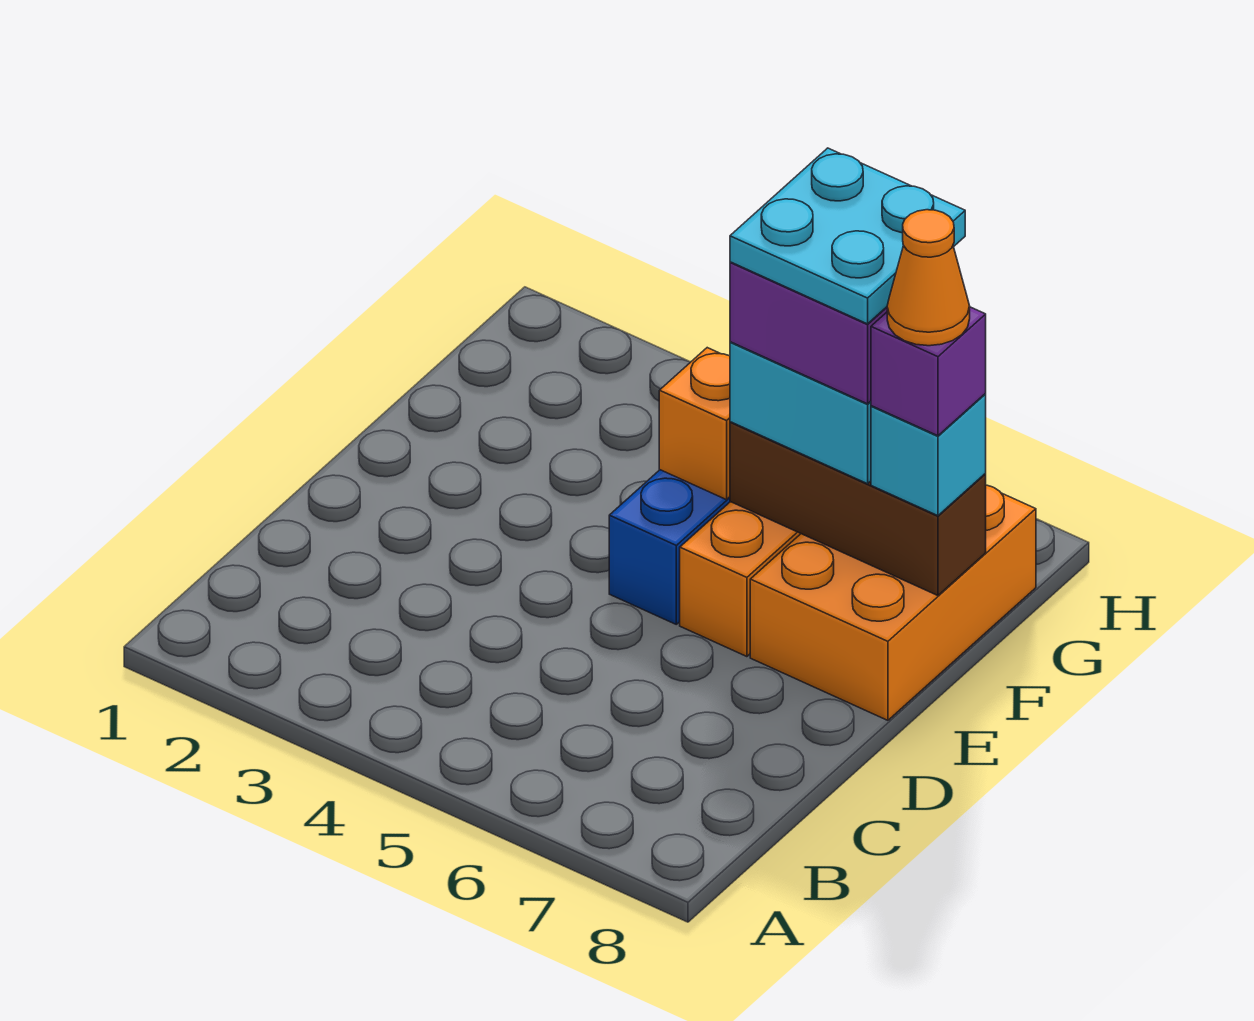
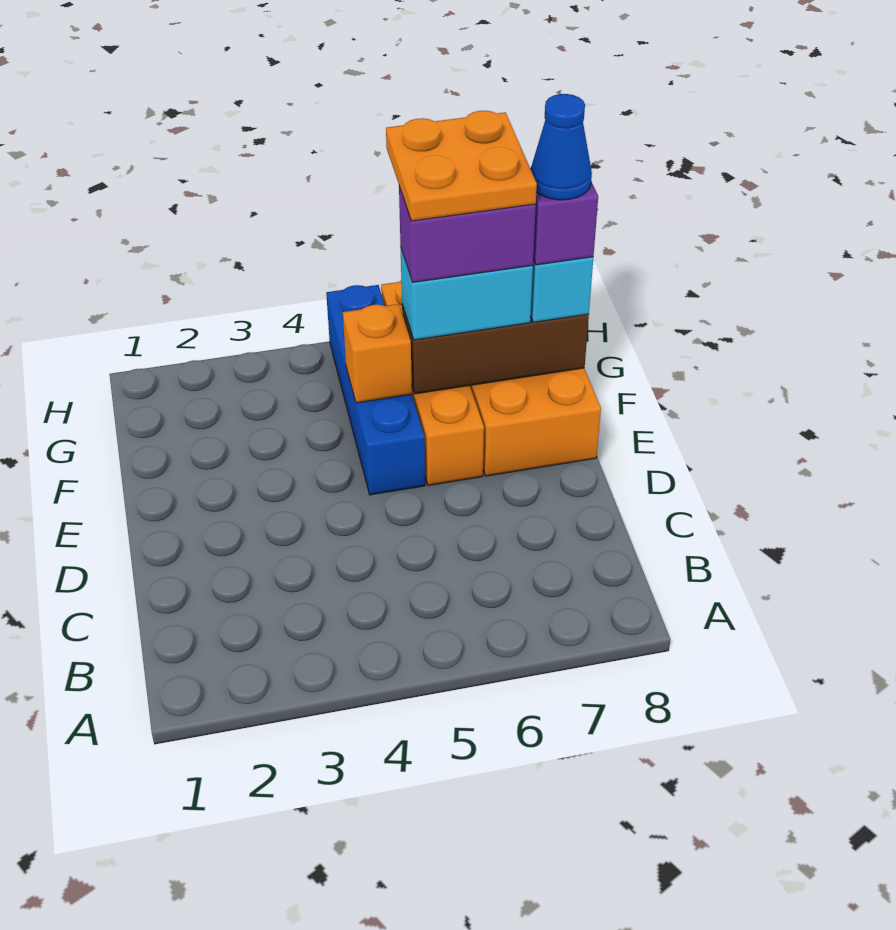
cyan 2x2 plate [730,148,965,324] -> orange 2x2 plate [386,111,537,221]
orange 1x1 cone [887,210,970,346] -> blue 1x1 cone [531,94,592,200]

